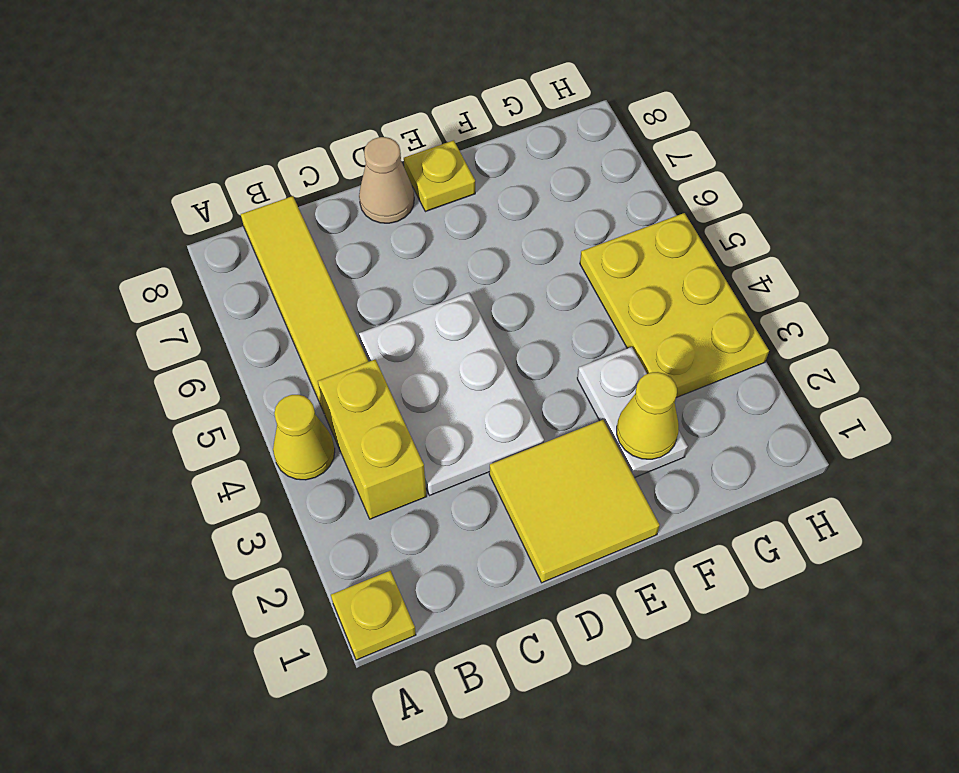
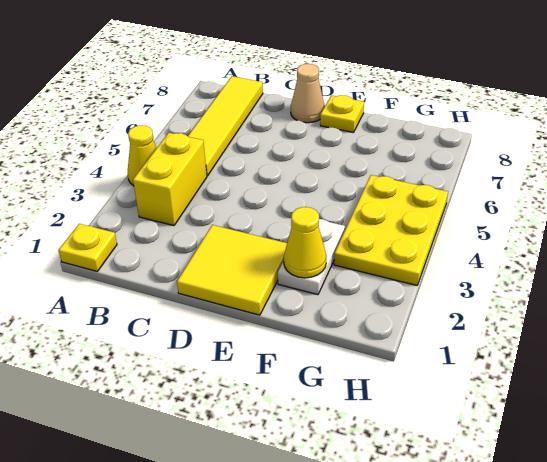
white 2x3 plate [359,293,544,495] -> none

